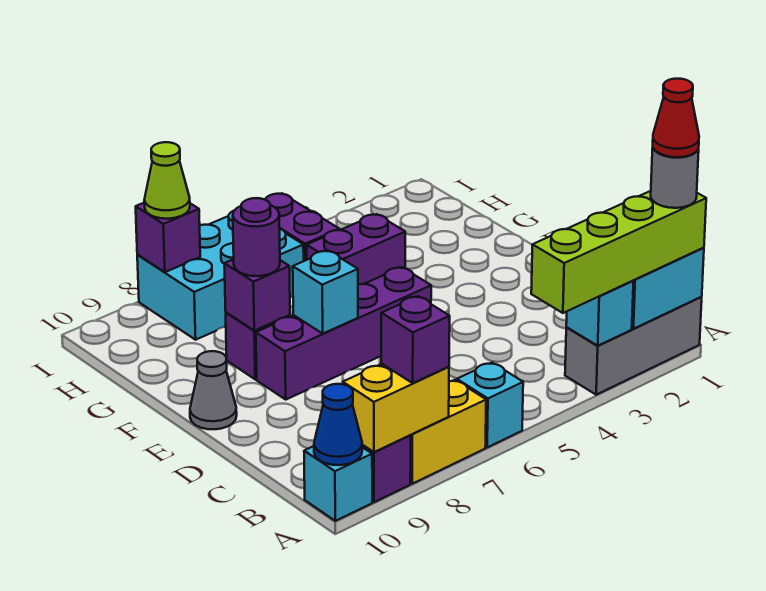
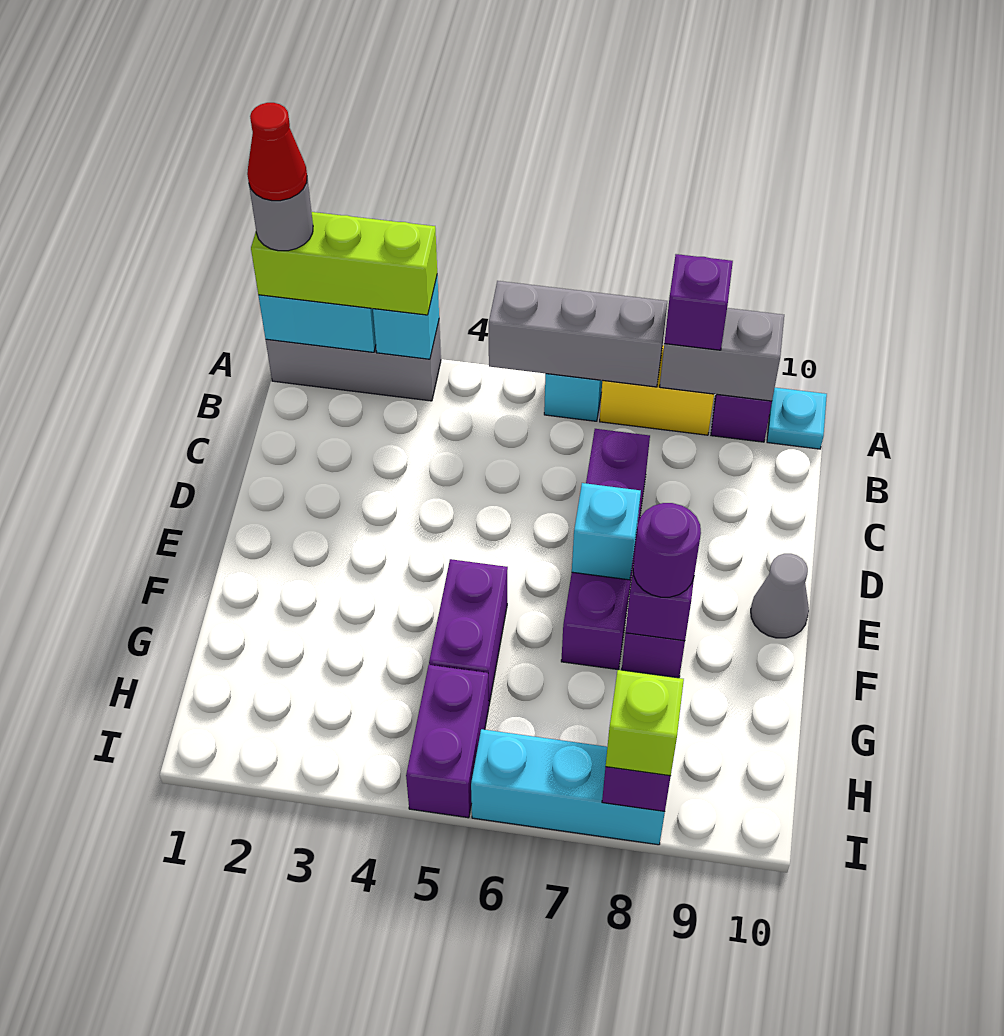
lime 1x4 brick [531,191,706,313] -> lime 1x3 brick [251,212,437,315]
none -> grey 1x3 brick [489,281,667,387]
yellow 1x2 brick [343,364,449,452] -> grey 1x2 brick [660,308,784,401]
cyan 1x1 brick [304,446,372,521] -> cyan 1x1 plate [767,388,827,449]
blue 1x1 cone [314,384,362,465] -> none
purple 1x4 brick [256,267,431,399] -> purple 1x4 brick turned to [561,429,650,669]
purple 1x2 brick [307,214,405,284] -> purple 1x2 brick turned to [429,559,508,704]
cyan 2x3 brick [137,211,304,340] -> cyan 1x3 brick [471,729,665,845]
lime 1x1 cone [144,142,190,219] -> lime 1x1 brick [606,670,684,776]

